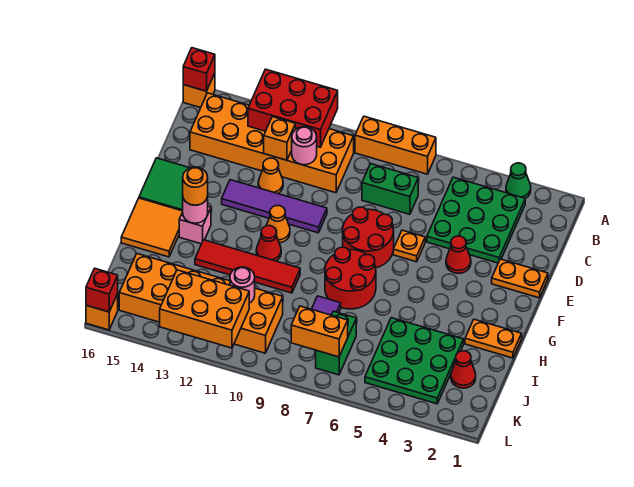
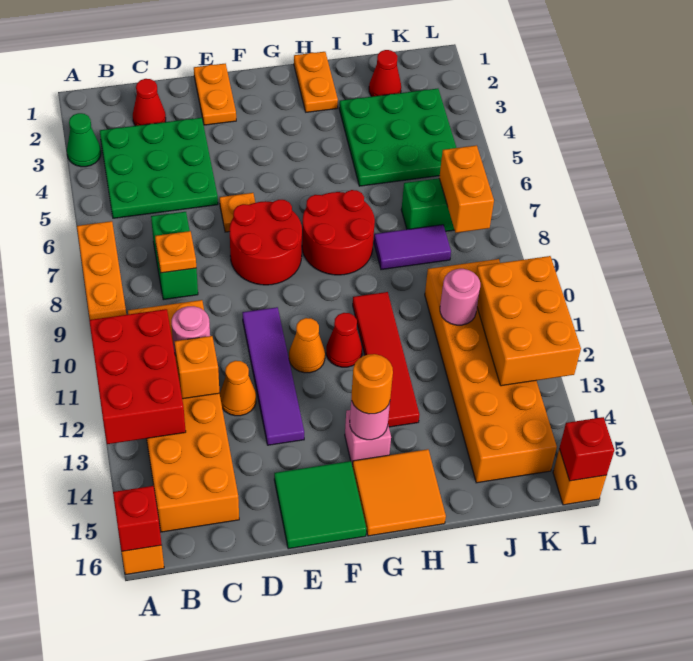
none -> orange 1x1 plate [155,231,196,273]
red 1x1 cone [446,236,471,273] -> red 1x1 cone moved to [133,79,166,126]

